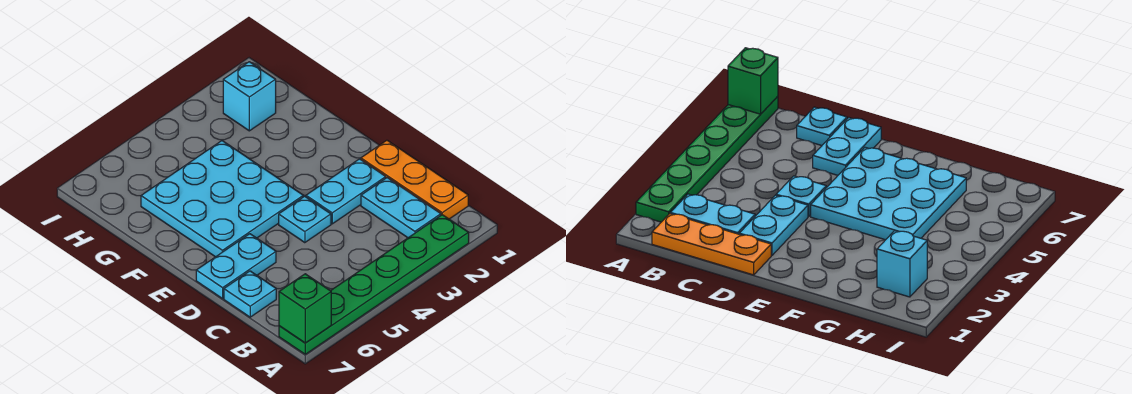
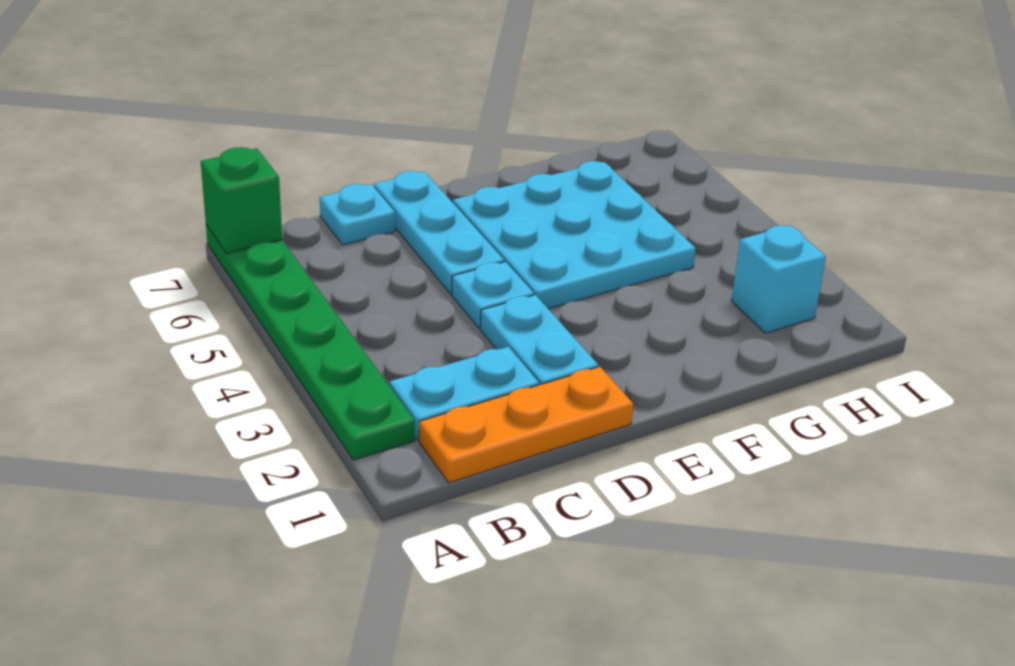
cyan 1x2 plate [196,234,276,299] -> cyan 1x3 plate [374,171,504,294]

